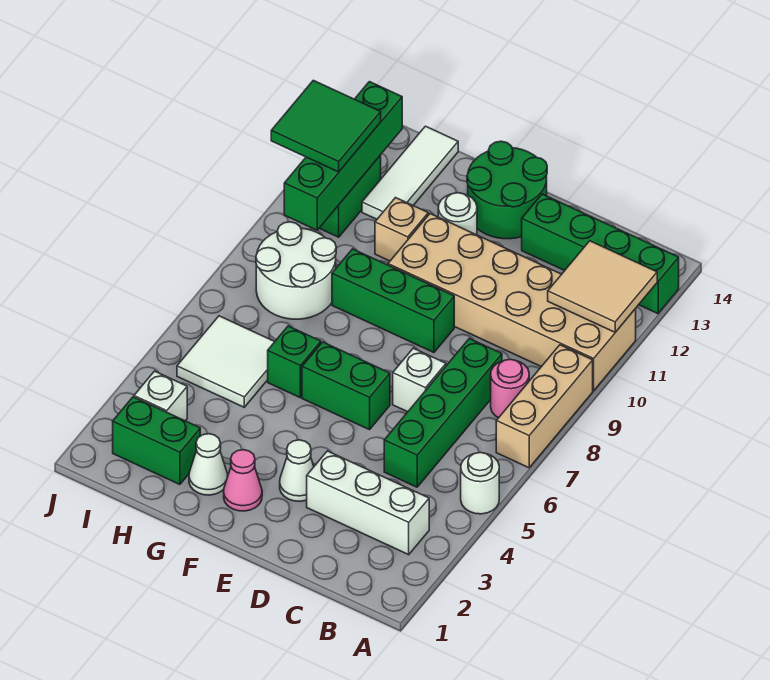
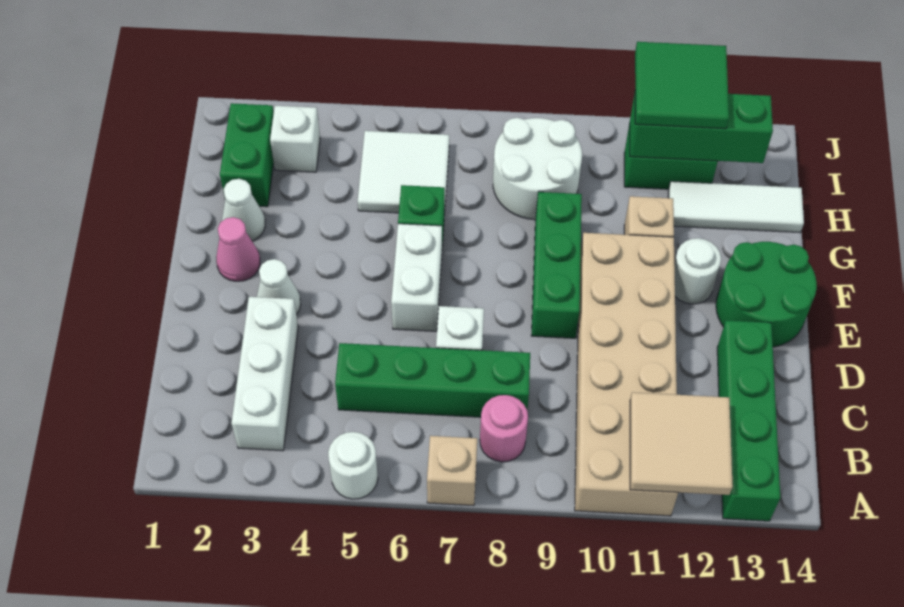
tan 1x3 brick [496,345,593,468] -> tan 1x1 brick [427,436,477,506]
green 1x2 brick [302,342,390,430] -> white 1x2 brick [391,224,442,331]
green 1x4 brick [284,82,402,230] -> green 1x3 brick [630,93,773,163]

